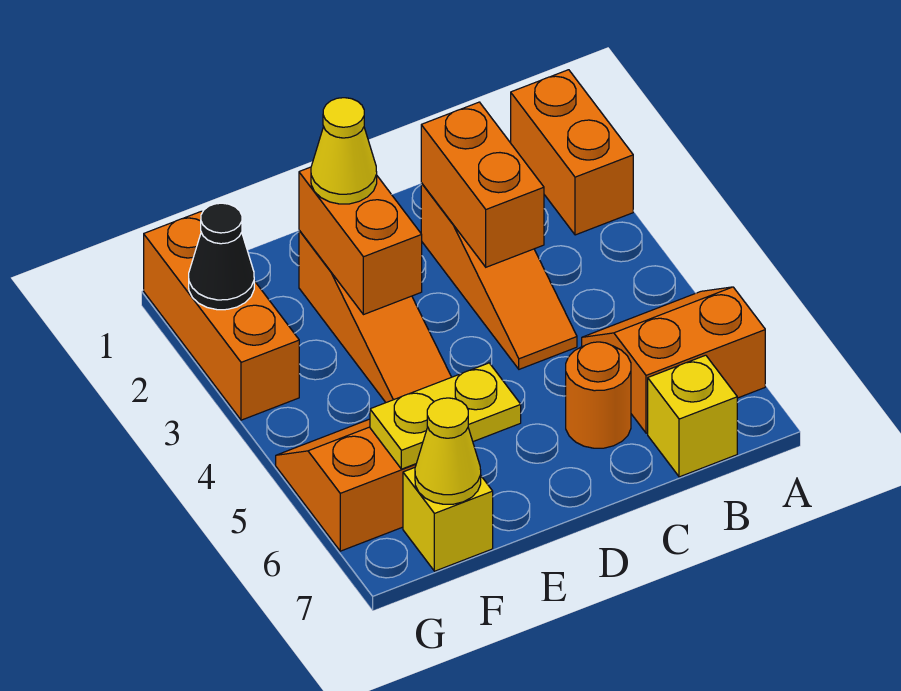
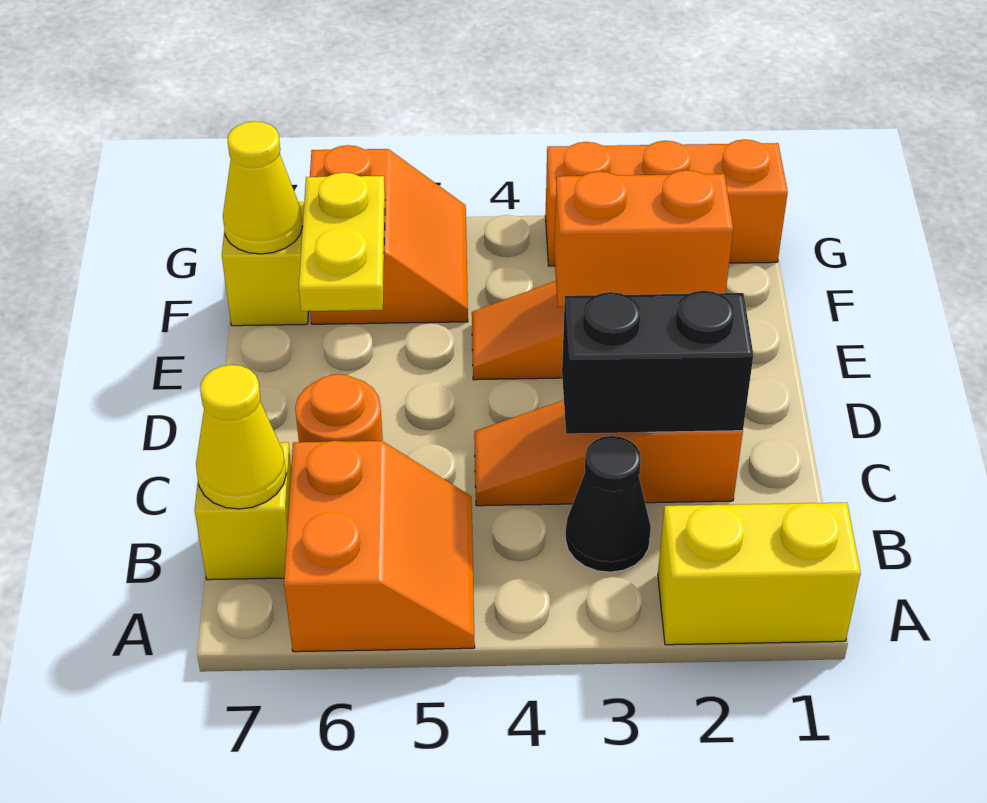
orange 1x2 brick [511,70,633,235] -> yellow 1x2 brick [658,503,861,645]
orange 1x2 brick [421,102,544,267] -> black 1x2 brick [562,291,753,434]
yellow 1x1 cone [311,98,377,204] -> yellow 1x1 cone moved to [196,365,286,509]
black 1x1 cone [189,203,254,310] -> black 1x1 cone moved to [565,436,651,572]

